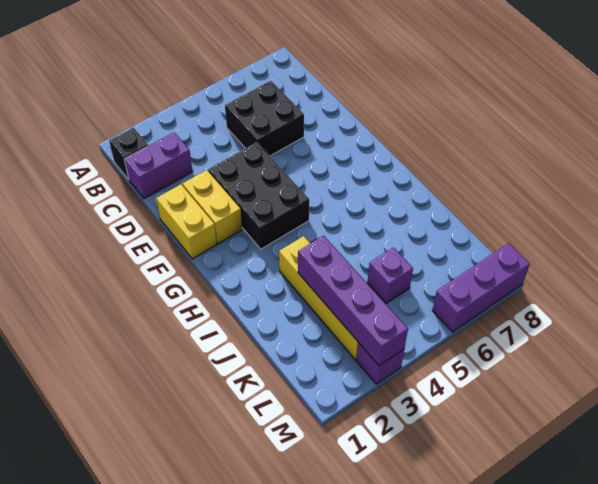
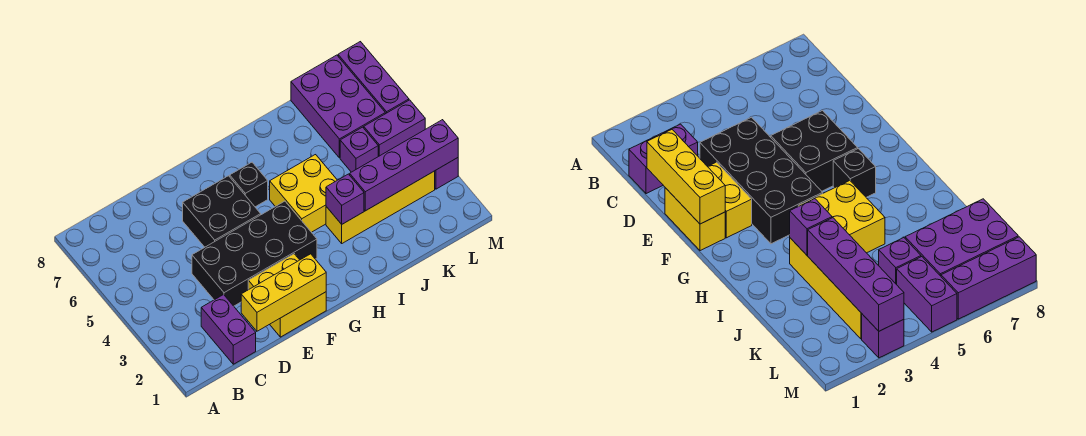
black 1x1 brick [109,127,148,180] -> black 1x1 brick moved to [230,162,268,207]
black 2x2 brick [225,81,304,156] -> black 2x2 brick moved to [183,176,261,247]
none -> yellow 1x3 brick [241,254,326,331]
black 2x3 brick [208,142,309,249] -> black 2x4 brick [192,201,317,306]
none -> yellow 2x2 brick [270,155,337,232]
none -> purple 1x1 brick [326,174,364,224]
none -> purple 2x3 brick [291,55,385,158]
none -> purple 1x2 brick [364,100,425,156]

